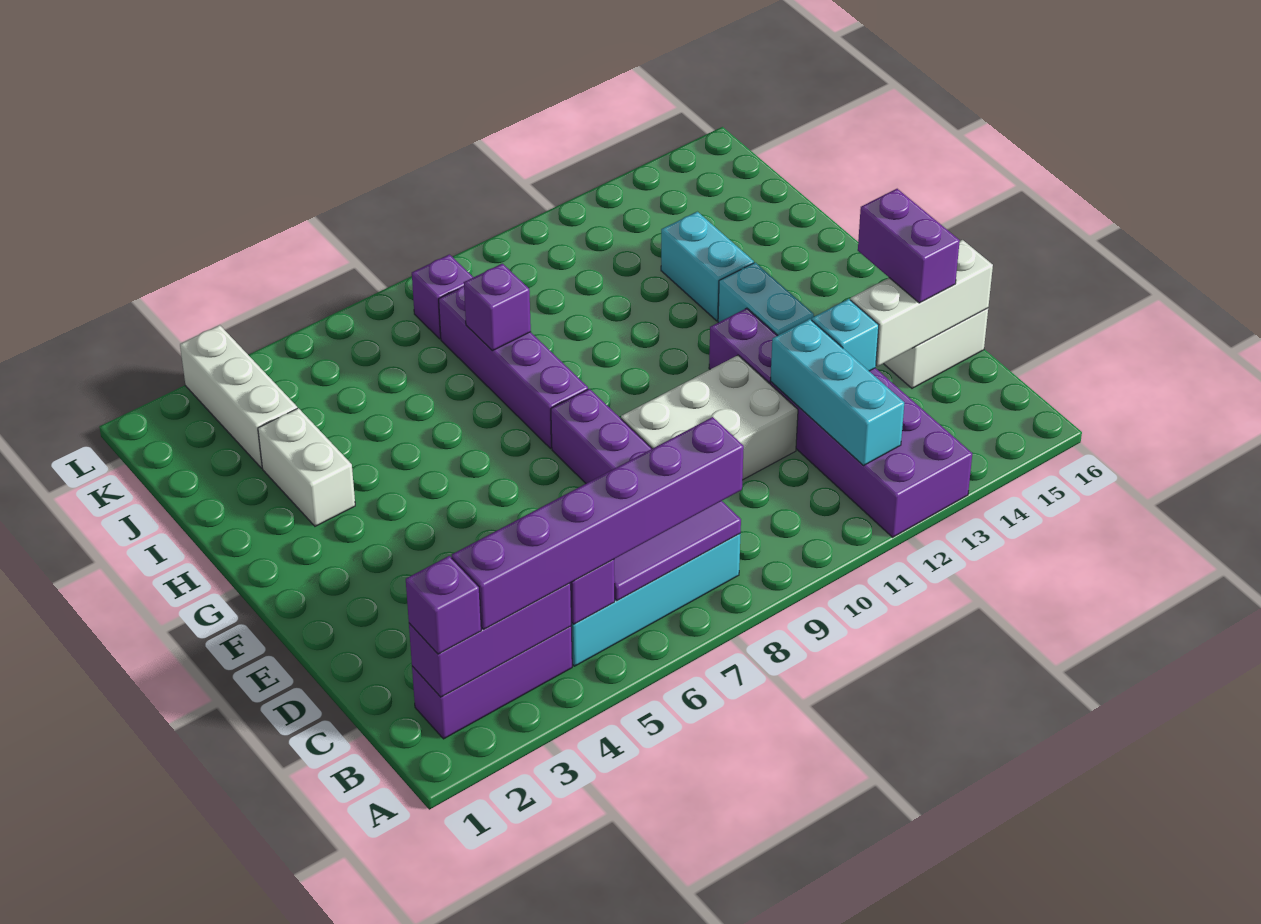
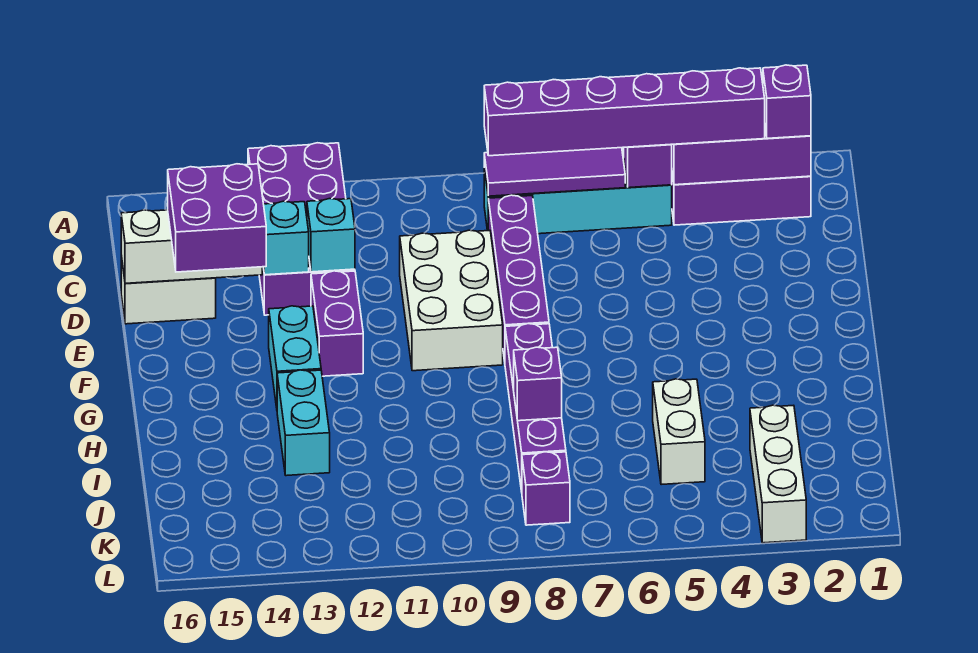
cyan 1x3 brick [771,319,904,465] -> cyan 1x1 brick [307,199,355,272]
white 2x3 brick [621,355,798,480] -> white 2x3 brick turned to [400,230,503,371]
purple 1x2 brick [858,189,960,303] -> purple 2x2 brick [168,164,266,272]
white 1x2 brick [258,408,355,526] -> white 1x2 brick moved to [653,379,705,485]

